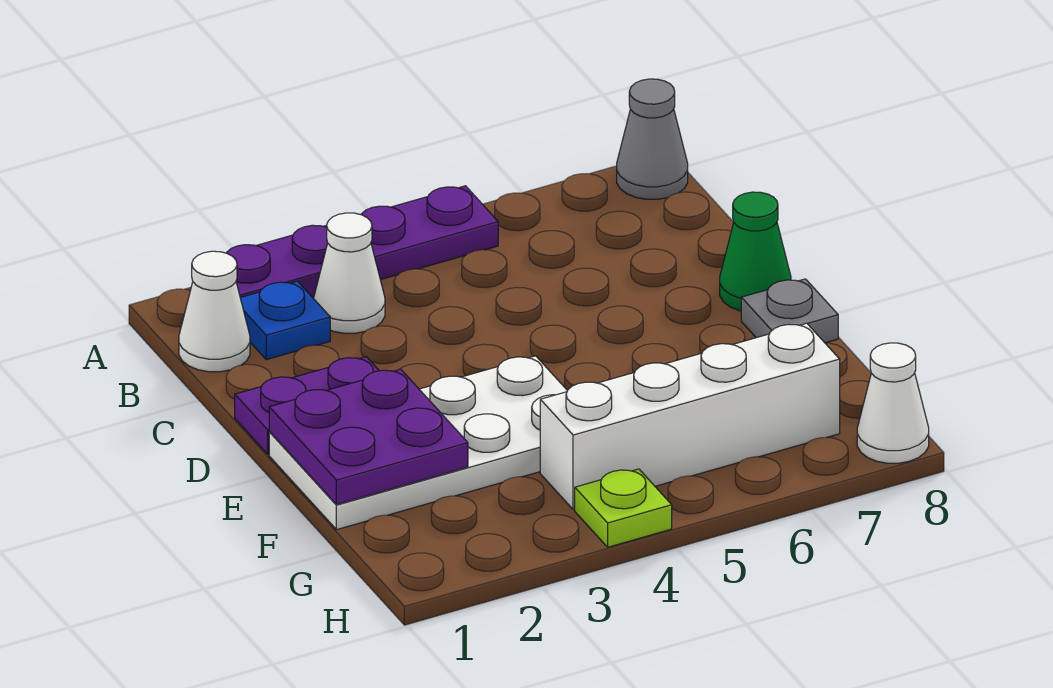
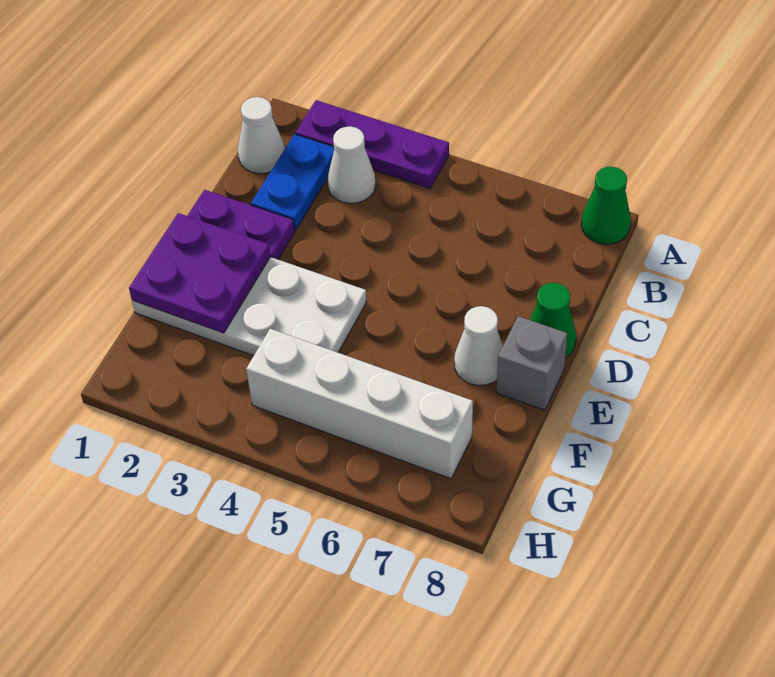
purple 1x4 plate [227,186,498,299] -> purple 1x3 plate [295,100,449,188]
grey 1x1 cone [617,79,688,199] -> green 1x1 cone [581,167,631,244]
blue 1x1 plate [240,281,330,360] -> blue 1x2 plate [251,134,334,230]
grey 1x1 plate [741,279,838,343] -> grey 1x1 brick [497,316,567,410]
lime 1x1 plate [575,469,672,547] -> none
white 1x1 cone [857,343,929,463] -> white 1x1 cone moved to [454,306,503,385]

